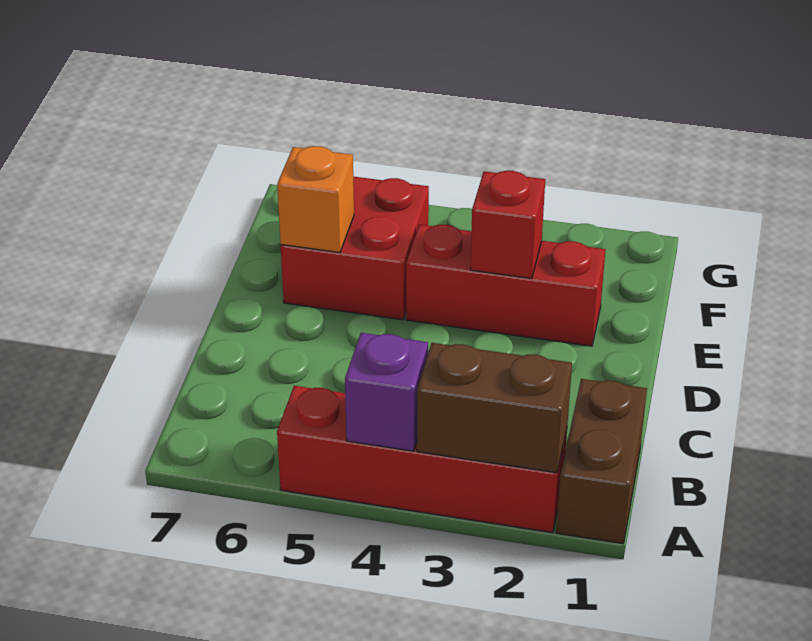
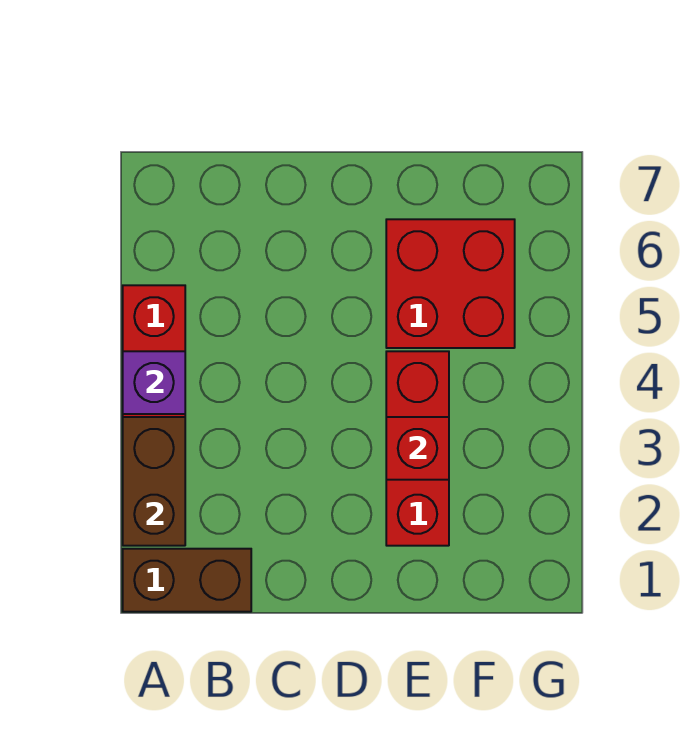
orange 1x1 brick [277,146,354,252] -> none

